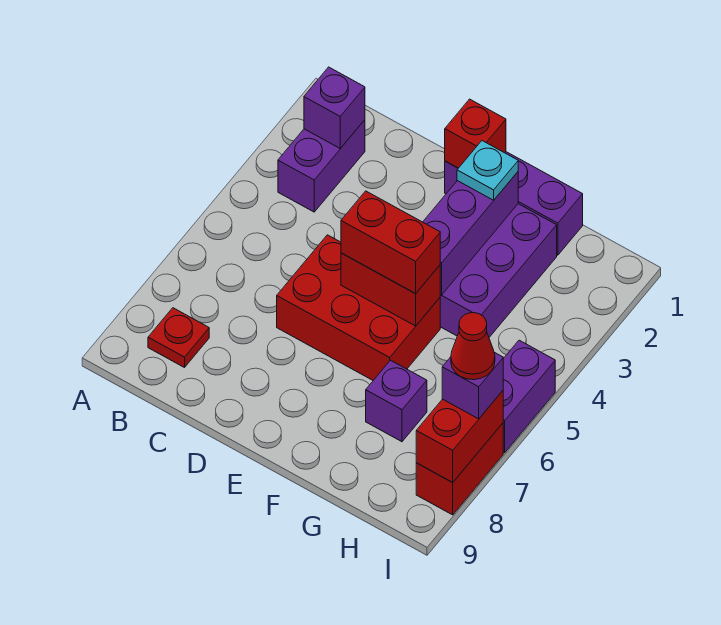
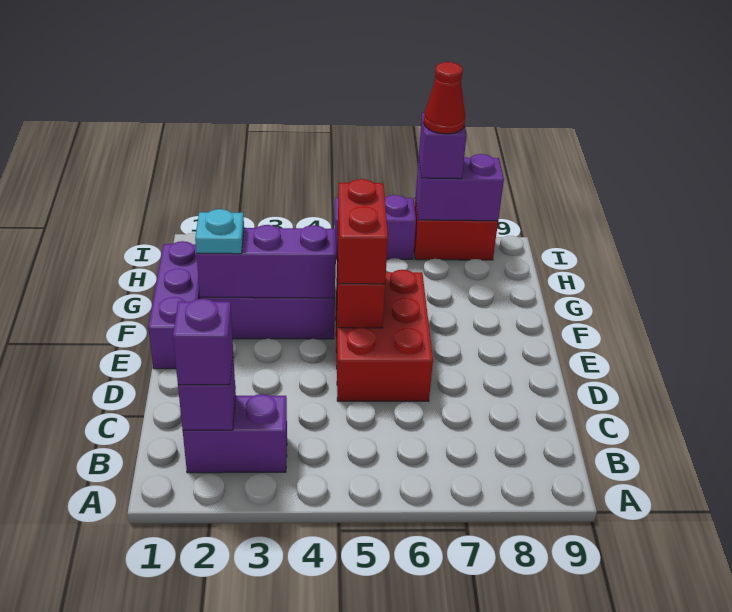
red 1x1 plate [148,308,209,368] -> none
red 1x1 brick [445,99,506,168] -> none
purple 1x1 brick [366,360,427,442] -> purple 1x1 brick moved to [173,299,233,385]
red 1x2 brick [416,391,503,482] -> purple 1x2 brick [415,154,504,221]

